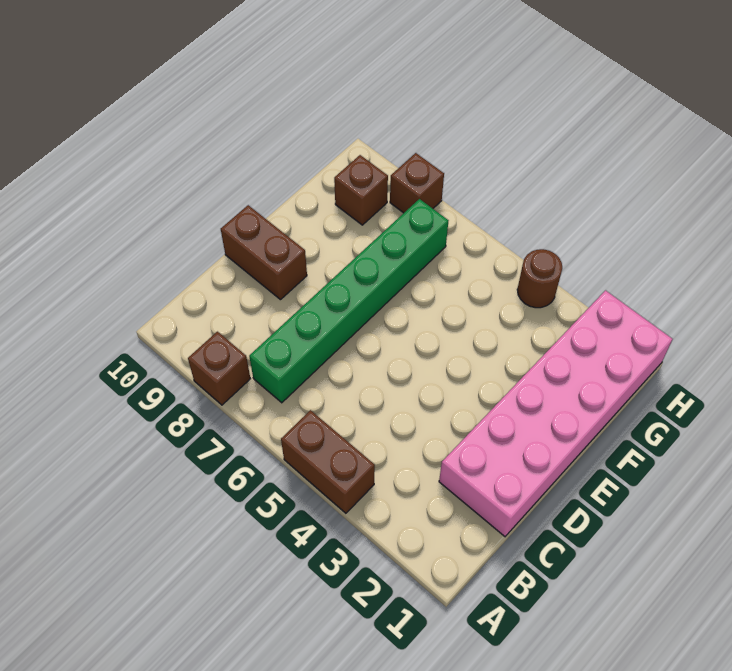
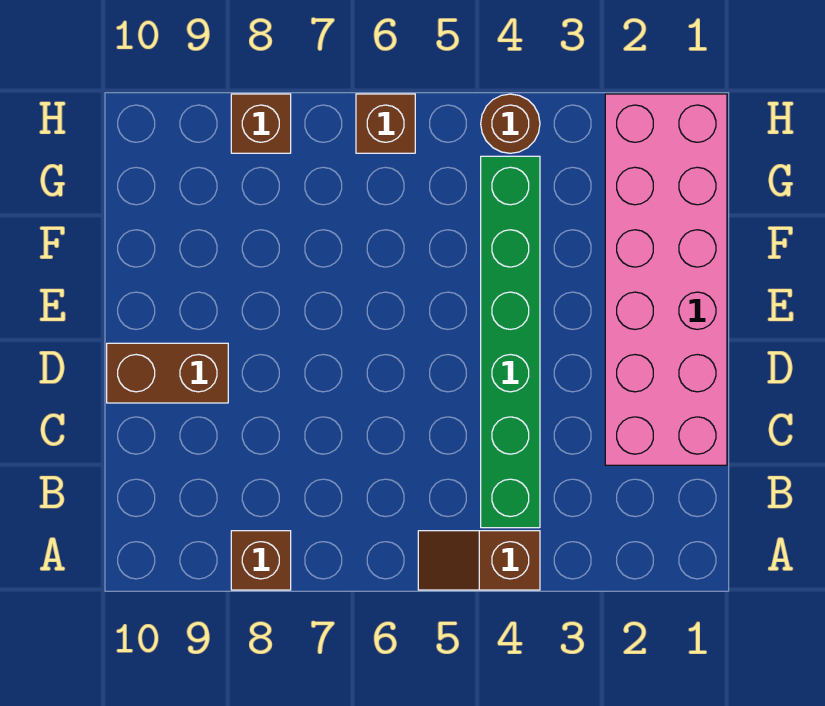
brown 1x2 brick [281,410,375,513] -> brown 1x2 slope [418,531,540,590]
green 1x6 brick [249,199,448,403] -> green 1x6 brick moved to [481,156,540,528]
brown 1x1 brick [334,155,388,225] -> brown 1x1 brick moved to [356,94,415,153]

